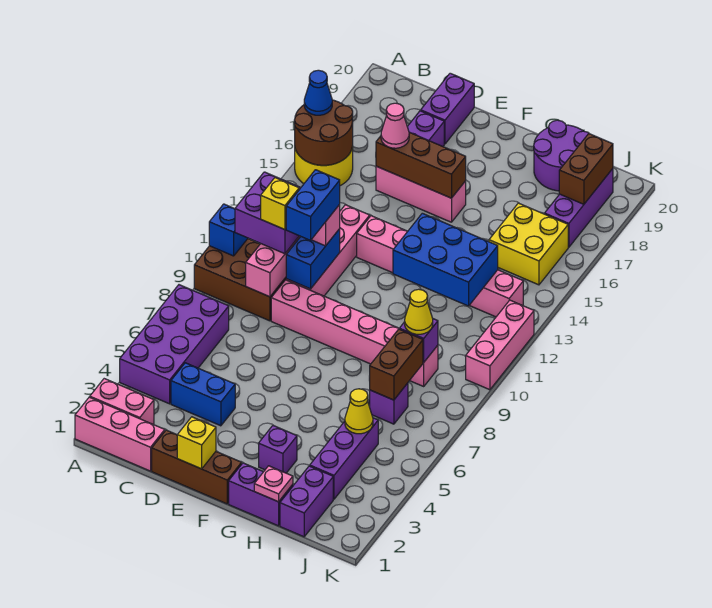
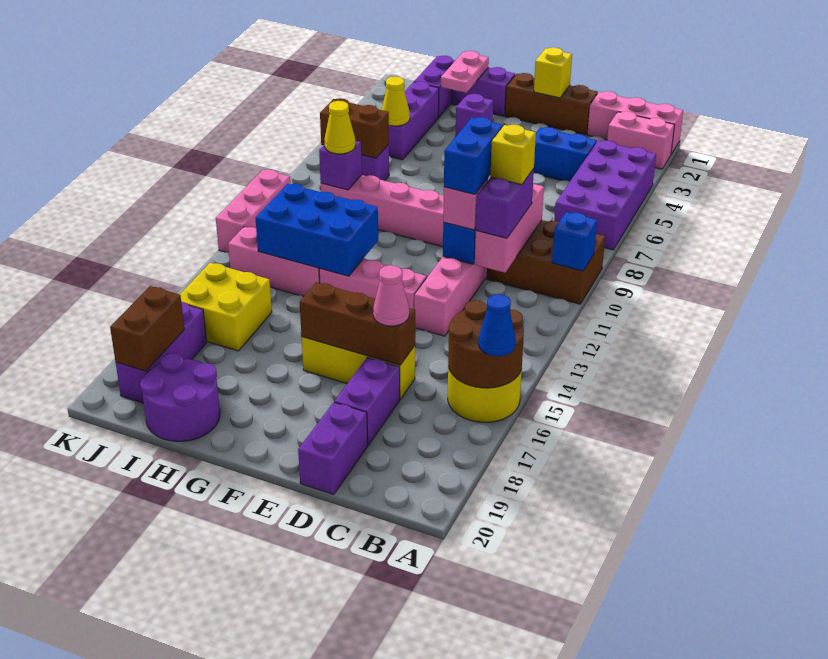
purple 2x2 brick [235,172,300,254] -> purple 1x2 brick [475,169,534,238]
pink 1x3 brick [376,166,466,222] -> yellow 1x3 brick [302,337,415,399]
pink 1x1 plate [254,466,293,502] -> pink 1x2 plate [441,51,489,93]
brown 1x2 brick [370,329,423,400] -> brown 1x2 brick turned to [320,98,389,158]

